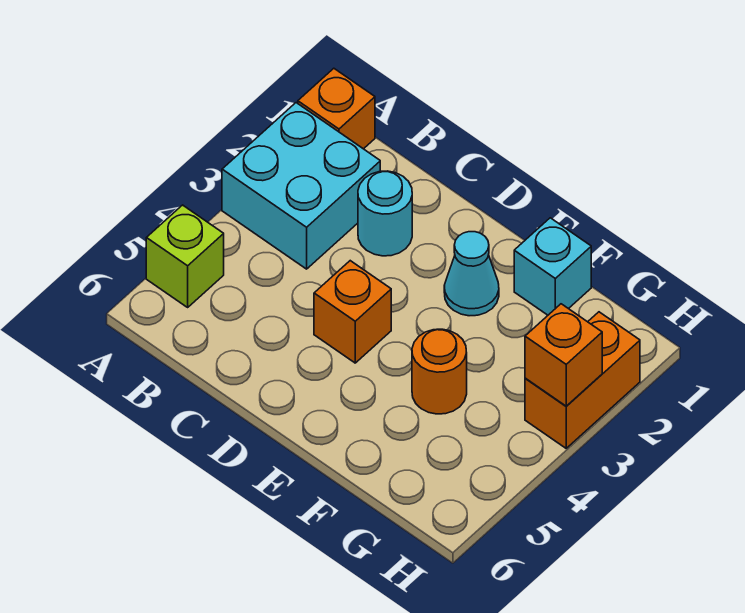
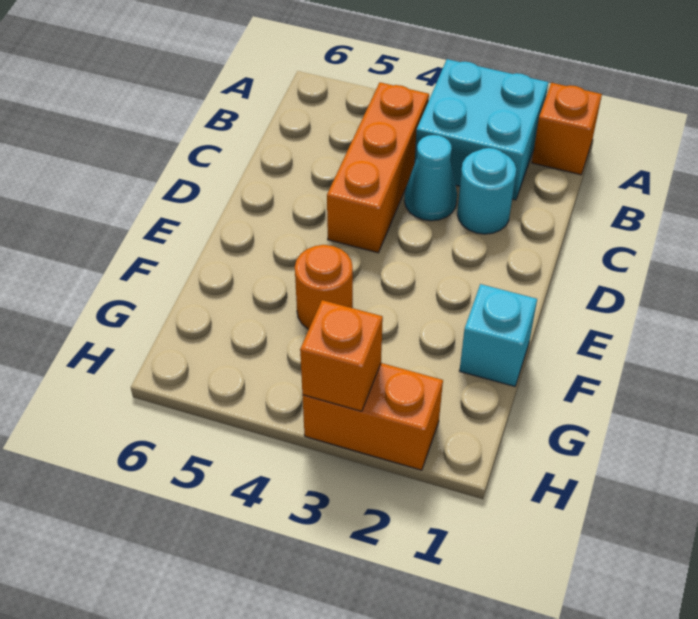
lime 1x1 brick [146,205,224,307] -> none
orange 1x1 brick [314,261,391,363] -> orange 1x3 brick [327,82,429,253]
cyan 1x1 cone [444,232,499,316] -> cyan 1x1 cone moved to [404,135,457,221]

